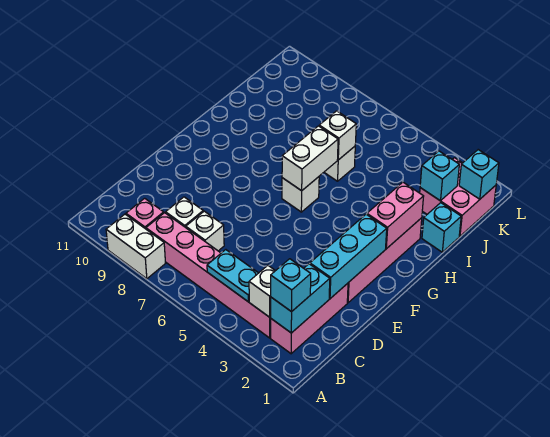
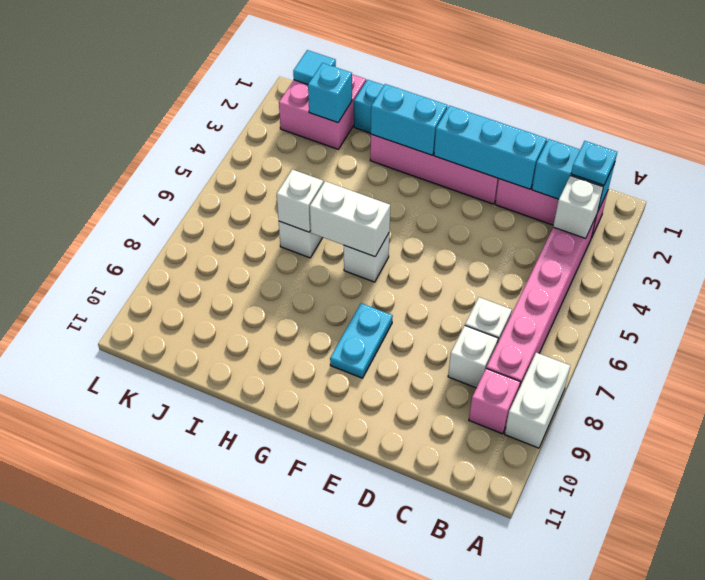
cyan 1x1 brick [271,259,311,312] -> cyan 1x1 plate [571,141,617,185]
cyan 1x2 plate [207,250,258,301] -> cyan 1x2 plate moved to [330,303,393,378]
pink 1x2 brick [367,182,424,249] -> cyan 1x2 brick [371,84,447,155]
cyan 1x1 brick [459,150,499,199] -> cyan 1x1 tile [293,50,336,84]

